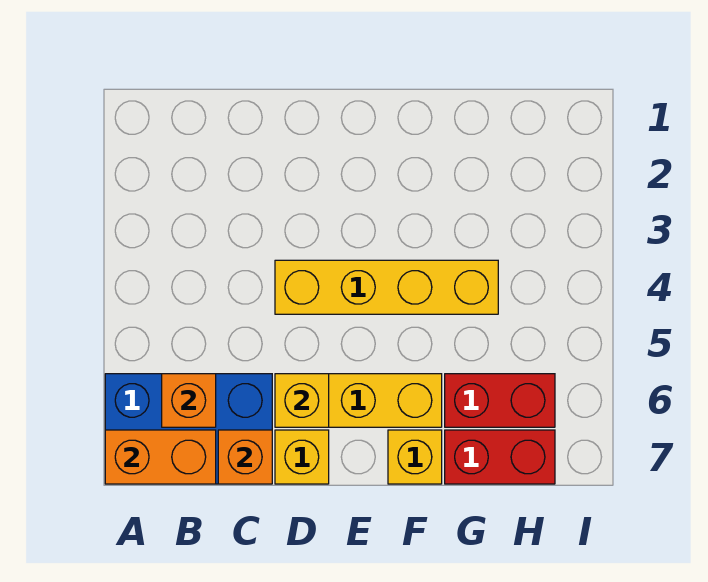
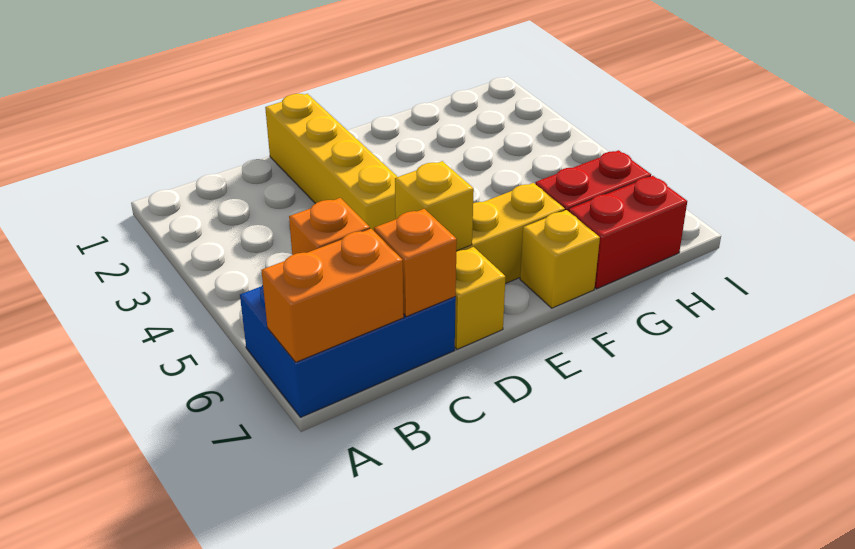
yellow 1x4 brick [275,260,498,314] -> yellow 1x4 brick turned to [265,94,397,231]

